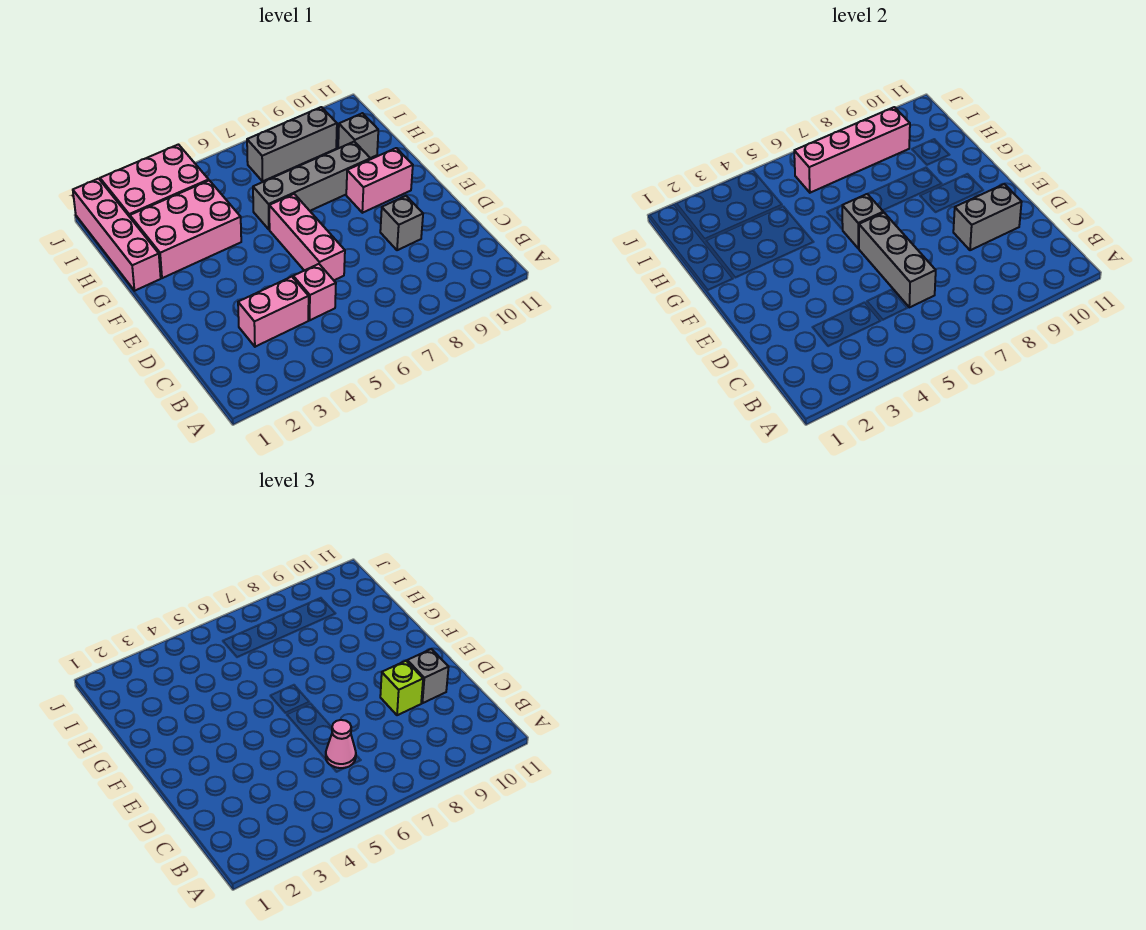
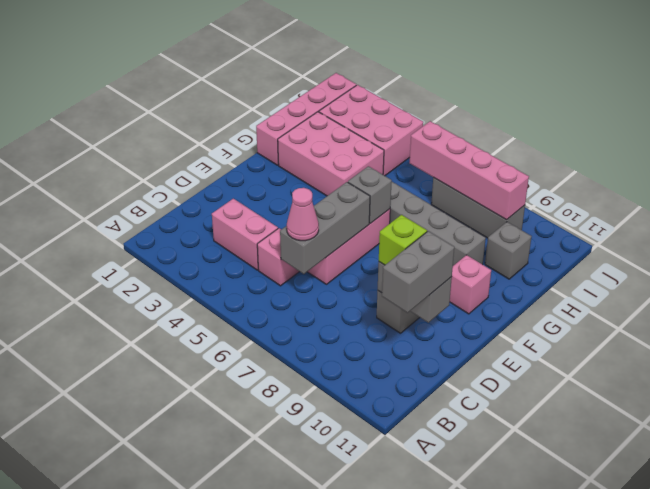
grey 1x1 brick [407,649,449,703] -> grey 1x2 brick [382,231,454,313]
pink 1x2 brick [346,148,413,213] -> pink 1x1 brick [450,255,491,314]

